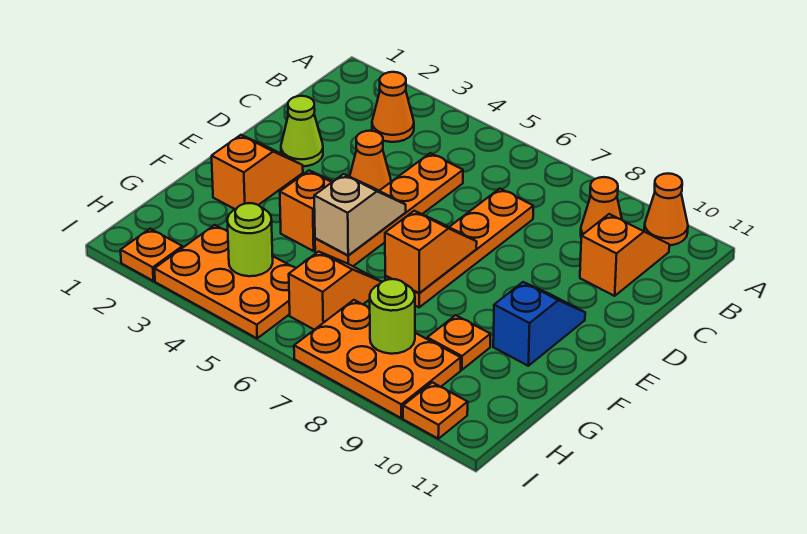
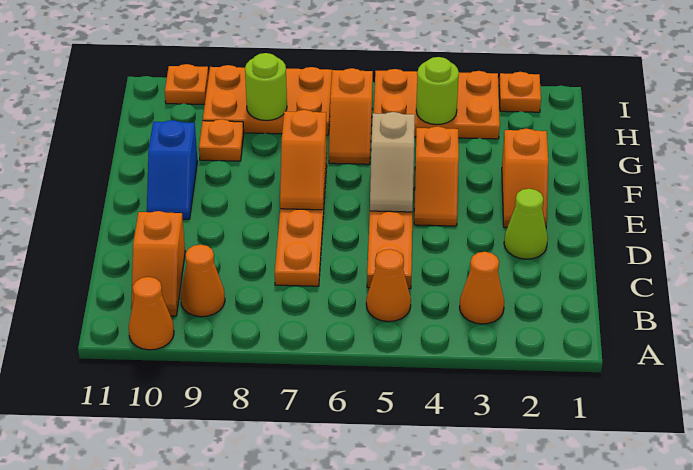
orange 1x1 cone [350,131,391,191] -> orange 1x1 cone moved to [366,249,411,322]

